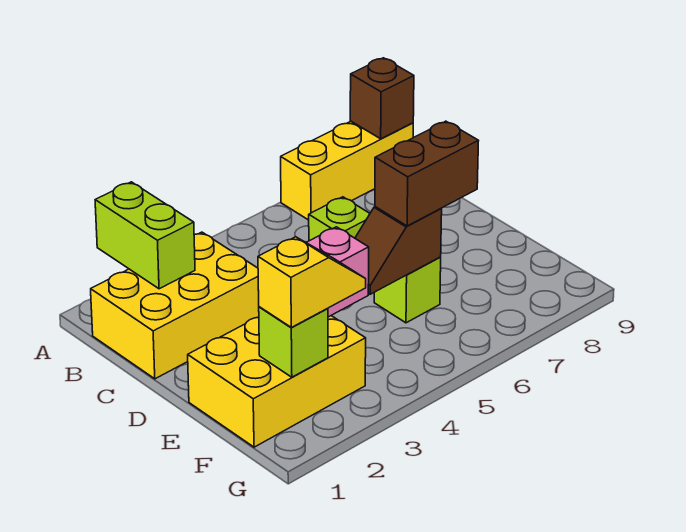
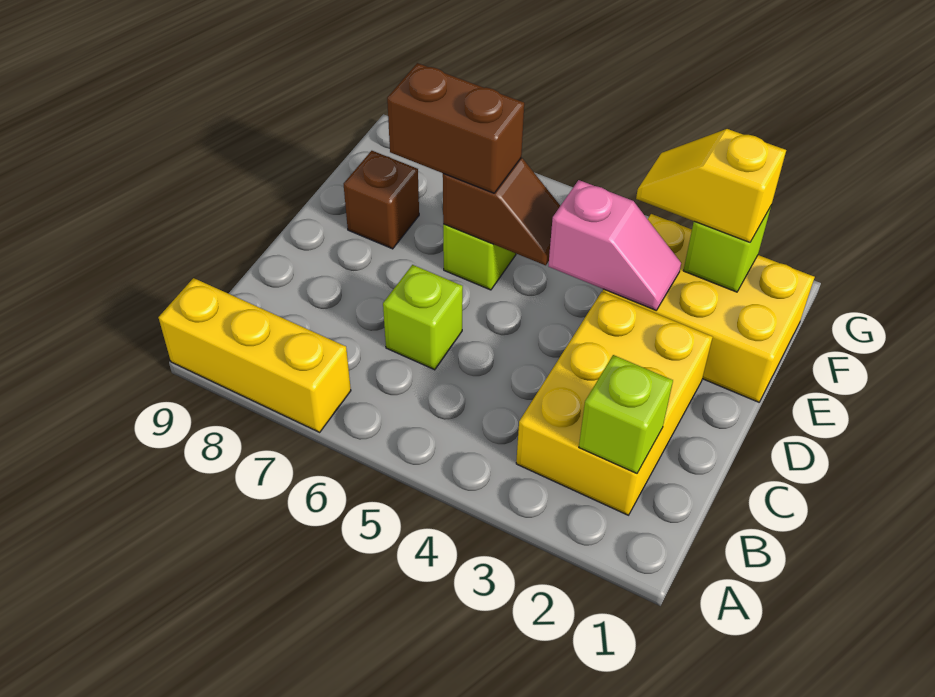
lime 1x2 brick [95,182,195,289] -> lime 1x1 brick [579,355,673,473]
brown 1x1 brick [350,58,414,139] -> brown 1x1 brick moved to [344,151,419,249]
yellow 2x3 brick [91,232,259,379] -> yellow 2x3 brick turned to [516,292,713,515]

